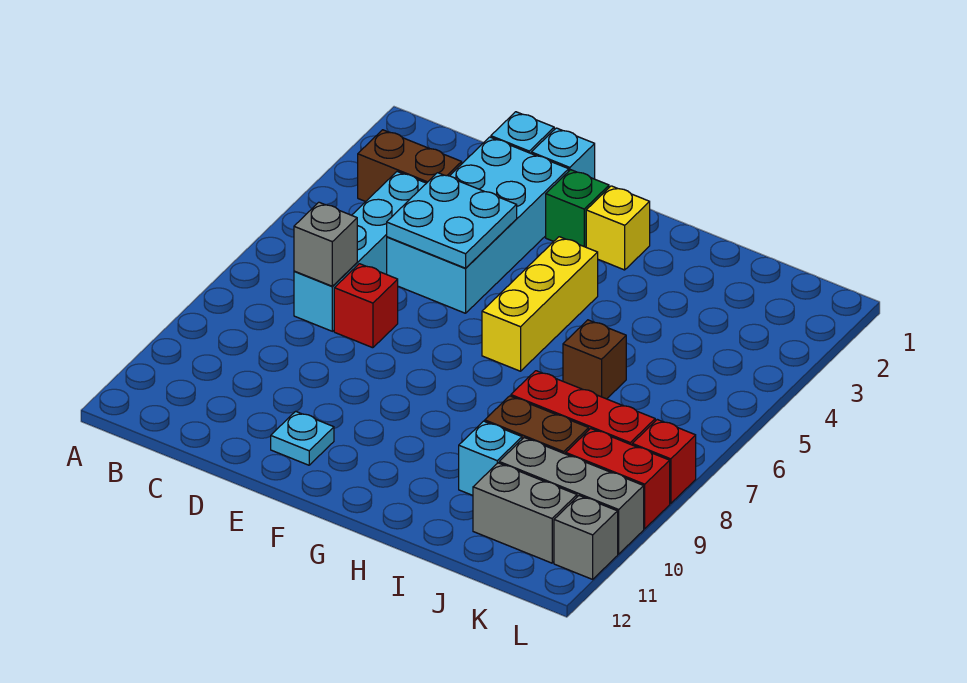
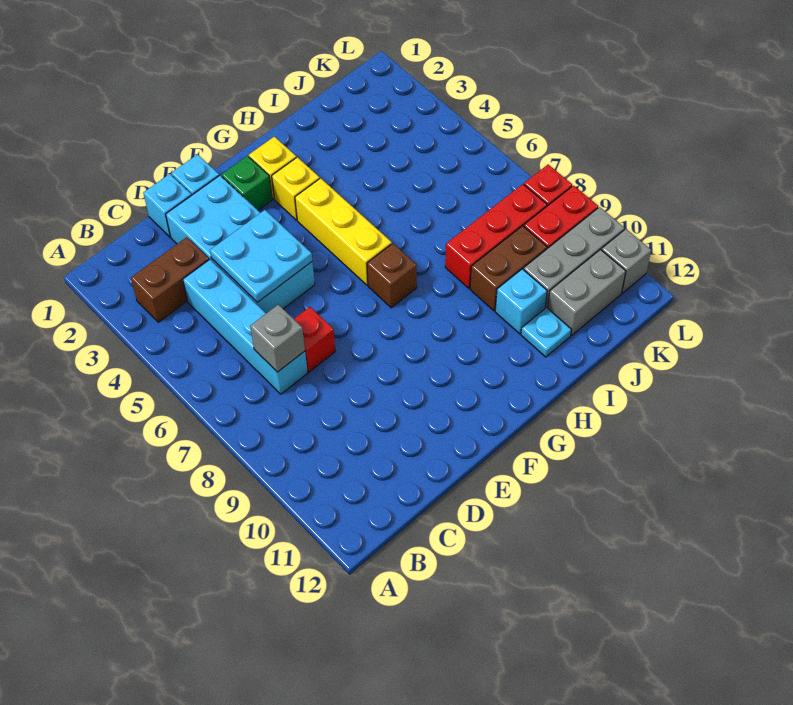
cyan 1x1 plate [271,411,334,465] -> cyan 1x1 plate moved to [521,307,571,357]
none -> yellow 1x1 brick [272,157,320,220]
brown 1x1 brick [563,320,626,399] -> brown 1x1 brick moved to [367,243,417,308]

